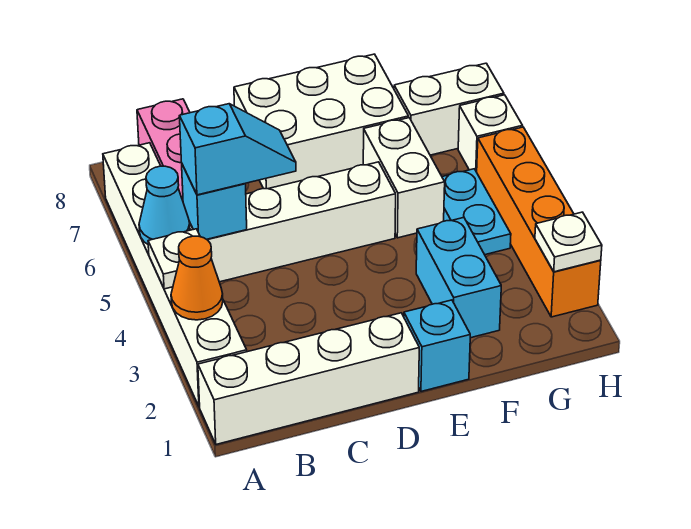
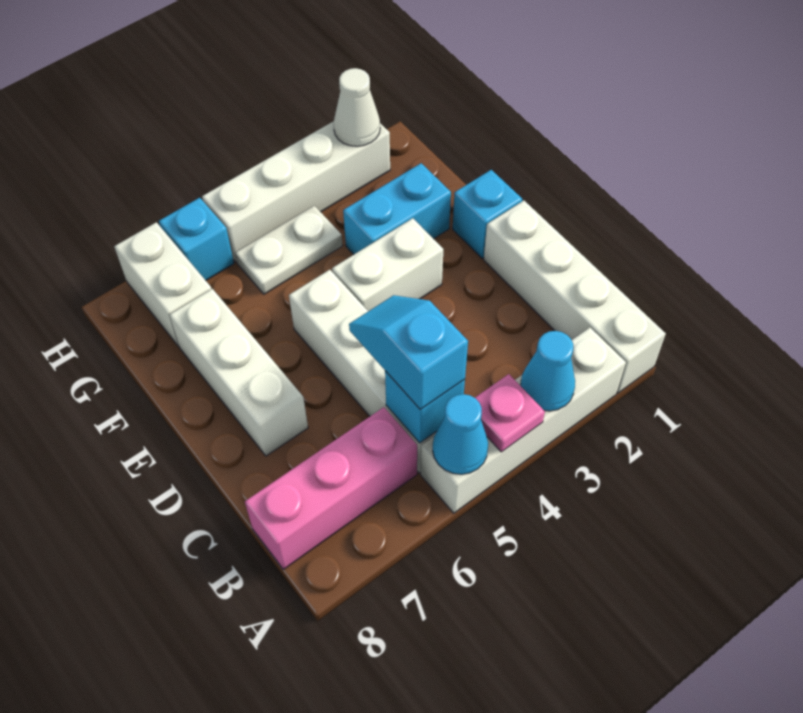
white 1x6 brick [103,143,247,407] -> white 1x4 brick [421,328,626,513]
orange 1x1 cone [171,236,223,320] -> cyan 1x1 cone [521,331,575,411]
white 1x1 plate [148,229,200,289] -> pink 1x1 plate [475,374,545,452]
white 2x3 brick [234,54,409,189] -> white 1x3 brick [169,289,308,456]
white 1x2 brick [363,118,445,238] -> white 1x2 brick moved to [332,218,443,311]
cyan 1x2 plate [442,169,511,255] -> white 1x2 plate [235,206,343,294]
orange 1x4 brick [477,127,601,317] -> white 1x4 brick [202,121,390,262]
white 1x1 plate [535,212,602,272] -> white 1x1 cone [333,68,380,146]
white 1x1 brick [458,95,523,172] -> cyan 1x1 brick [159,198,234,280]

